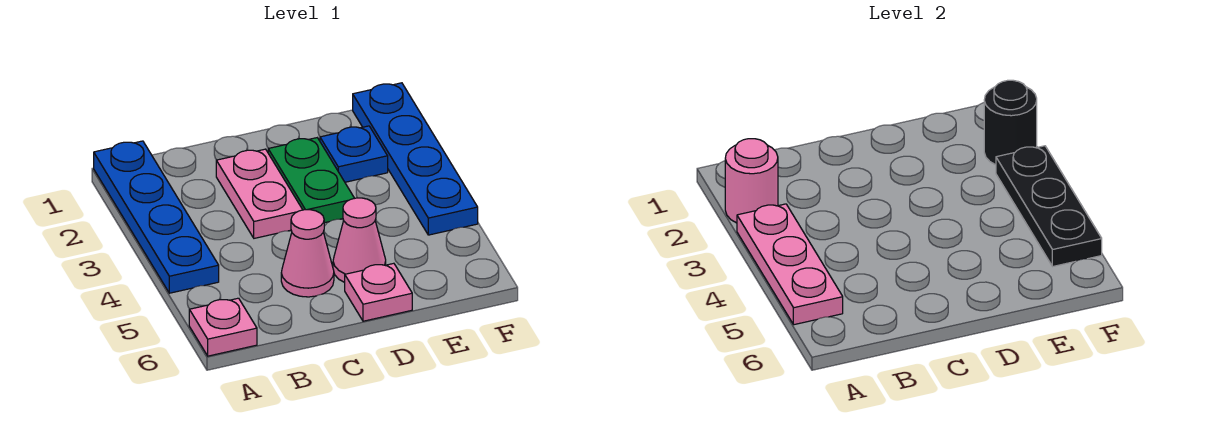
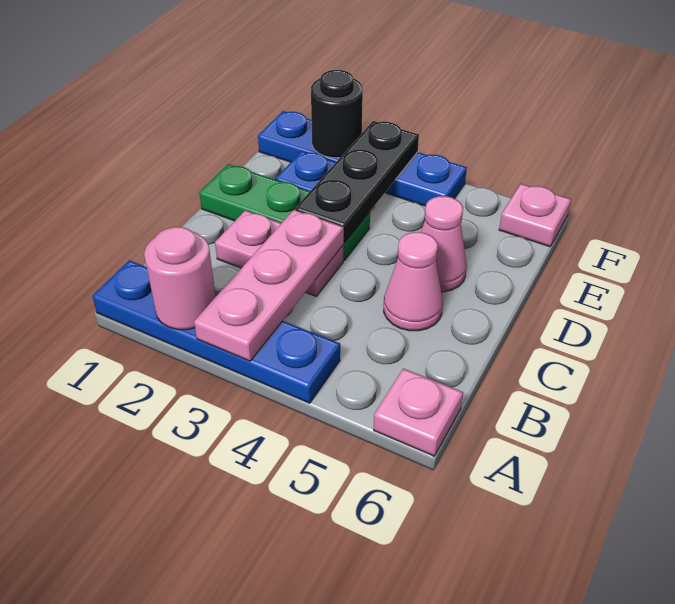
pink 1x3 plate [737,204,843,325] -> pink 1x3 plate turned to [194,210,344,361]
green 1x2 plate [268,138,354,223] -> green 1x3 plate [199,164,370,260]
pink 1x1 plate [345,263,412,321] -> pink 1x1 plate moved to [499,184,571,247]
black 1x3 plate [996,146,1102,266] -> black 1x3 plate turned to [295,121,419,243]

